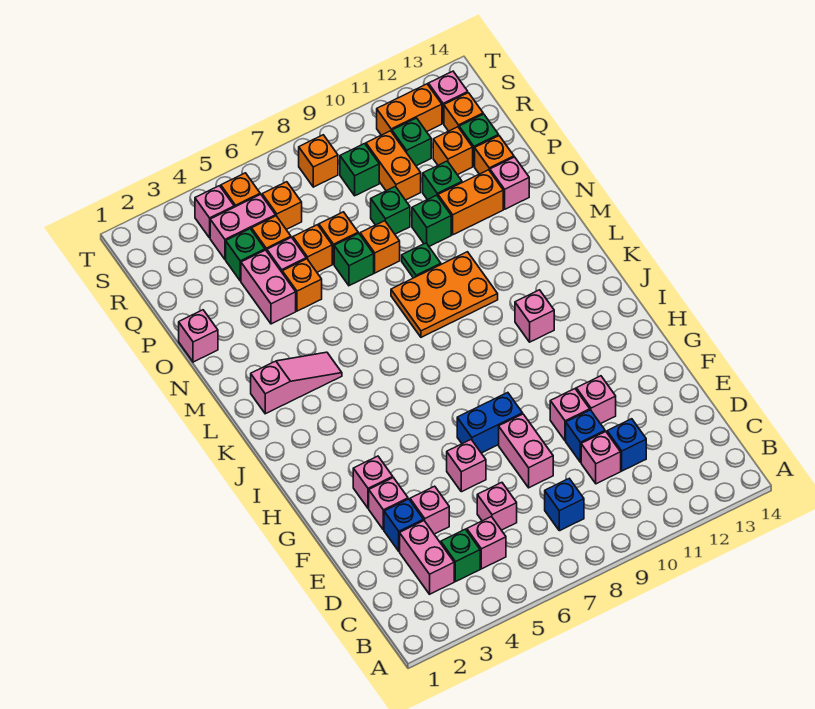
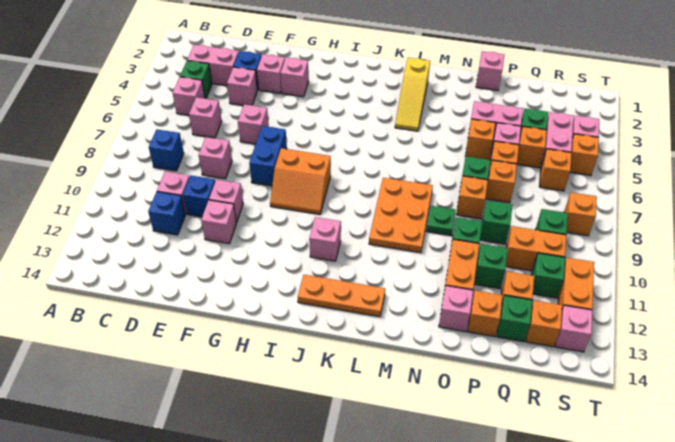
pink 1x2 brick [499,414,553,488] -> pink 1x1 brick [199,137,232,179]
none -> orange 2x2 slope [270,148,331,214]
none -> orange 1x3 plate [298,275,385,317]
pink 1x3 slope [251,352,342,414] -> yellow 1x3 slope [395,58,430,131]

